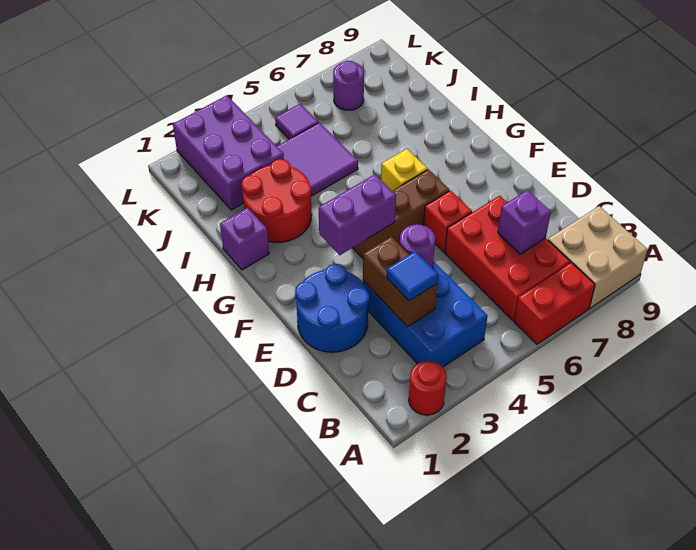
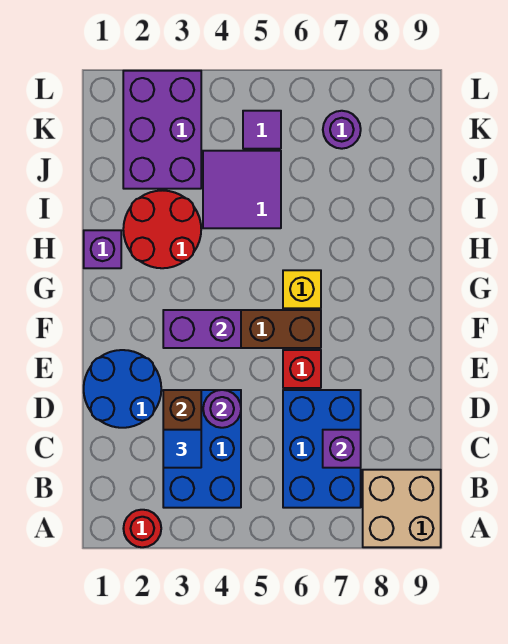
red 1x2 brick [514,262,595,344] -> none
red 2x3 brick [445,196,570,320] -> blue 2x3 brick [283,390,361,508]

